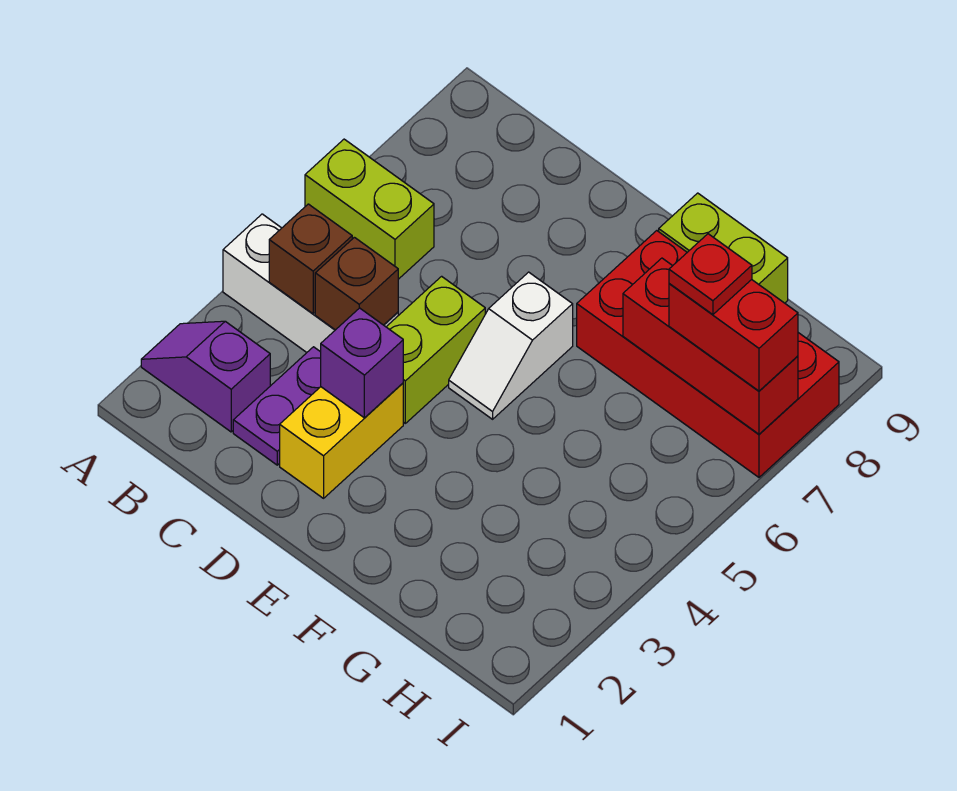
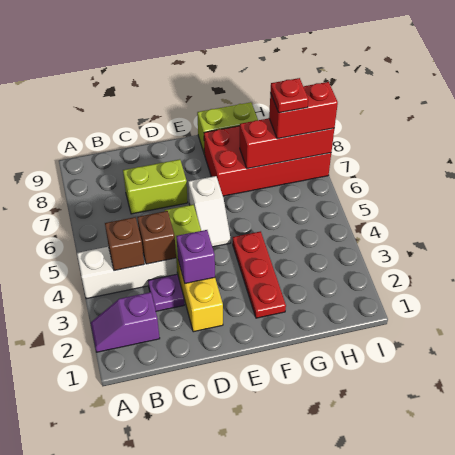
lime 1x2 brick [305,139,434,279] -> lime 1x2 brick moved to [123,159,188,214]
purple 1x2 plate [233,347,321,465] -> purple 1x1 plate [148,274,184,311]
none -> red 1x3 plate [233,231,286,318]

